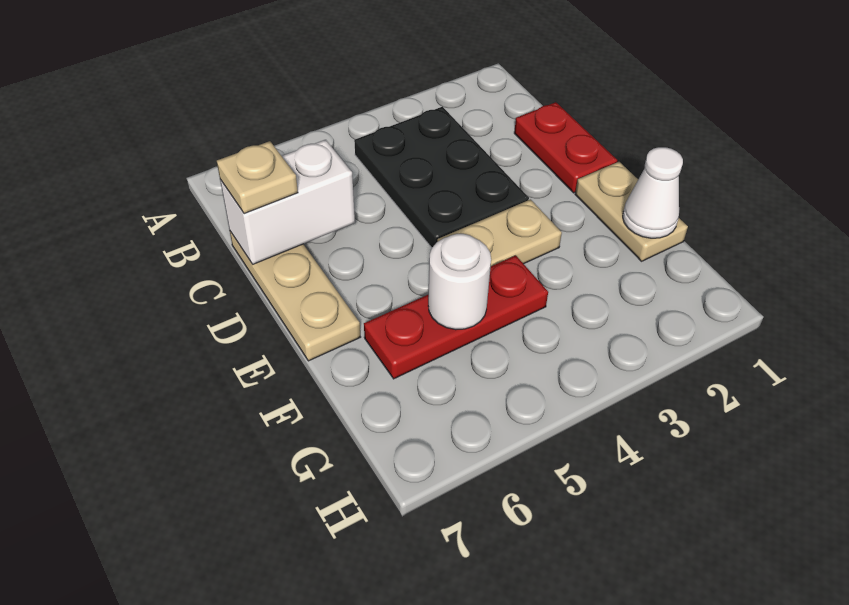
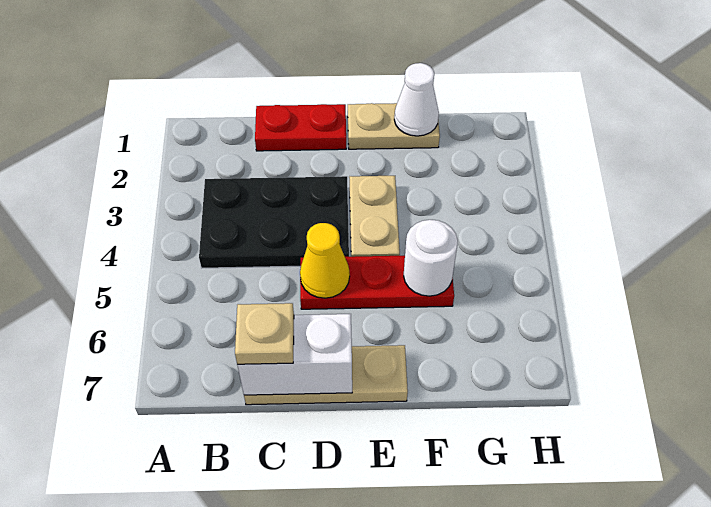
white 1x2 brick [220,140,355,264] -> white 1x2 brick turned to [237,314,352,395]
none -> yellow 1x1 cone [300,223,350,298]
red 1x3 plate [364,255,548,379] -> red 1x3 plate turned to [300,256,454,309]

